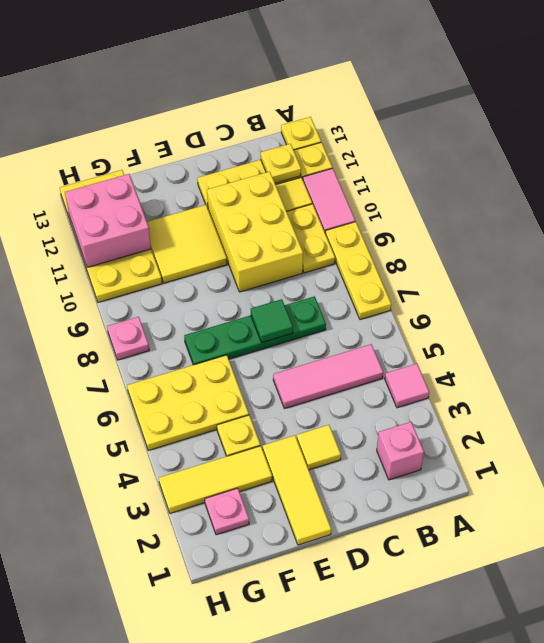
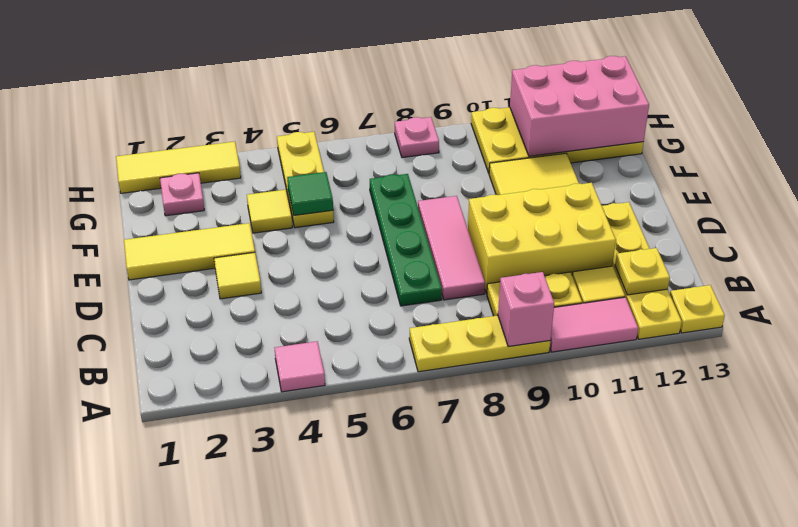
pink 1x1 brick [377,422,424,480] -> pink 1x1 brick moved to [498,272,554,347]
pink 1x3 tile [273,344,383,409] -> pink 1x3 tile moved to [418,196,485,300]
green 1x1 tile [251,299,293,343] -> green 1x1 tile moved to [287,172,333,215]
yellow 1x3 tile [159,446,272,513] -> yellow 1x3 tile turned to [116,142,241,193]
yellow 1x1 plate [217,415,260,456] -> yellow 1x1 tile [247,190,292,233]
yellow 2x3 plate [127,355,249,451] -> yellow 1x3 plate [277,132,334,228]
pink 2x2 brick [65,174,151,267] -> pink 2x3 brick [510,56,649,156]

